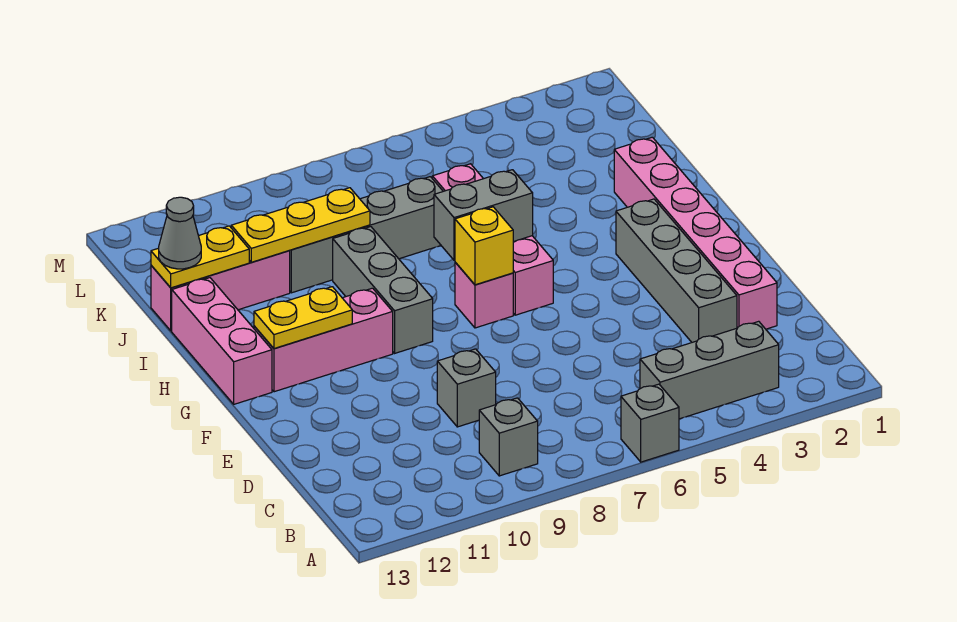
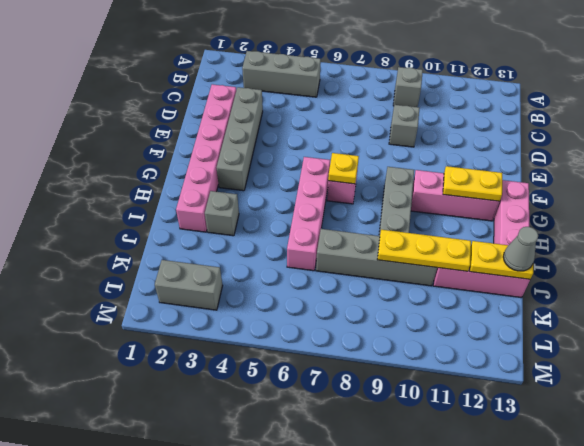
grey 1x1 brick [621,384,679,462] -> grey 1x1 brick moved to [205,191,239,236]
yellow 1x1 brick [455,207,513,285] -> yellow 1x1 plate [328,153,359,184]
grey 1x2 brick [434,170,533,260] -> grey 1x2 brick moved to [155,260,223,310]

